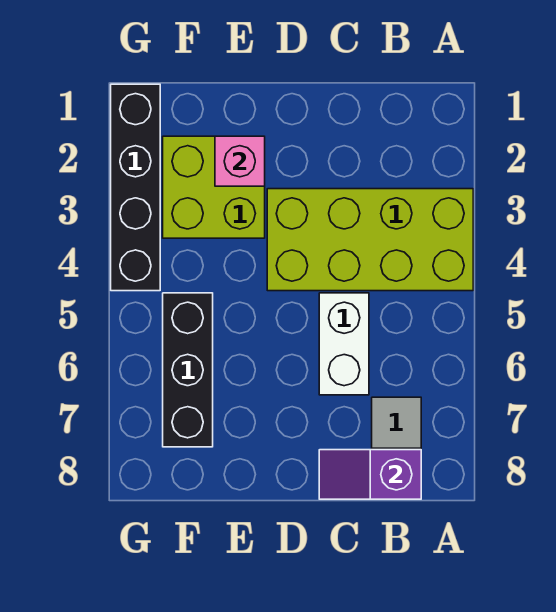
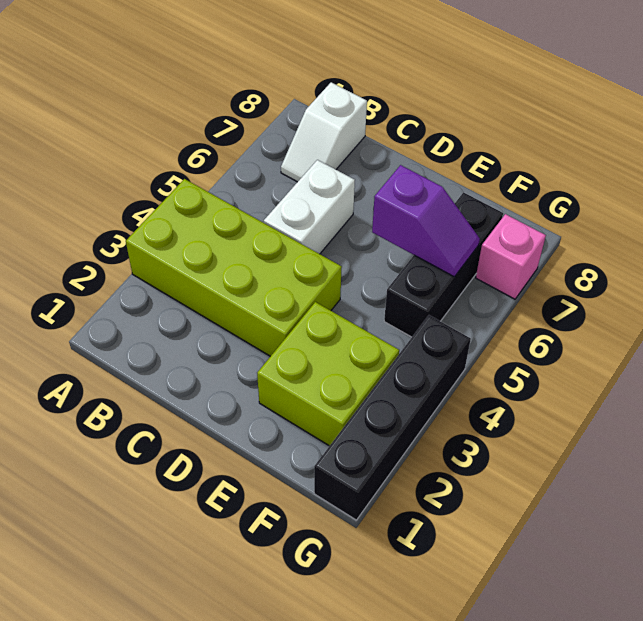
purple 1x2 slope [319,450,421,499] -> purple 1x2 slope moved to [372,165,480,277]
pink 1x1 brick [215,136,265,186] -> pink 1x1 brick moved to [476,214,546,299]

